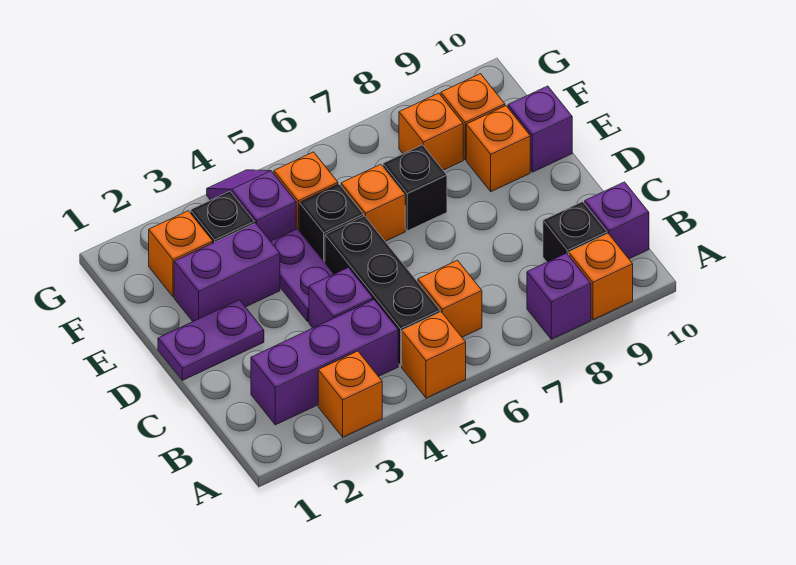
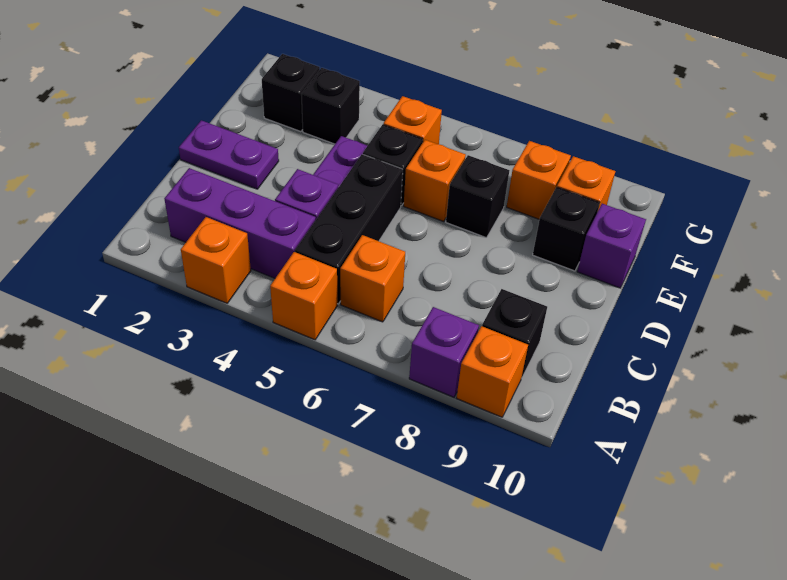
purple 1x1 brick [585,182,649,259] -> none
purple 1x2 brick [174,223,280,321] -> none
orange 1x1 brick [466,106,530,192] -> black 1x1 brick [533,187,599,271]
orange 1x1 brick [149,211,213,297] -> black 1x1 brick [262,54,320,132]
purple 1x2 slope [207,170,296,241] -> none

